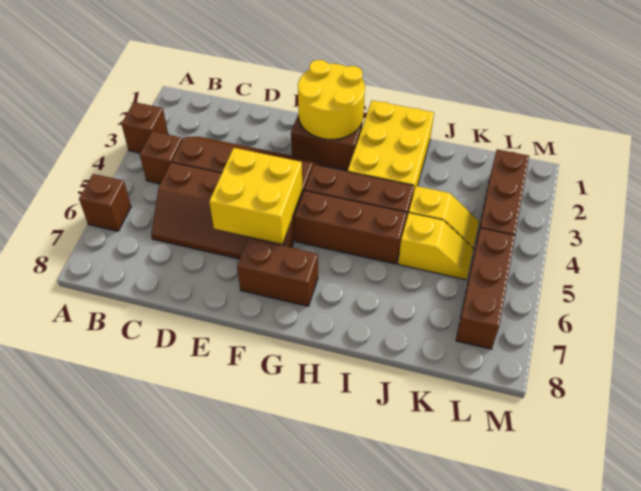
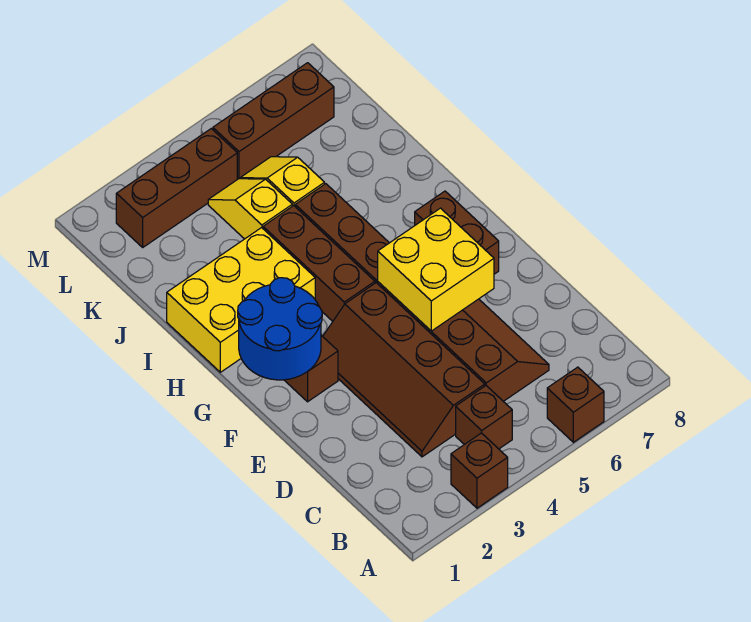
yellow 2x2 round brick [298,60,365,139] -> blue 2x2 round brick [238,278,322,380]

